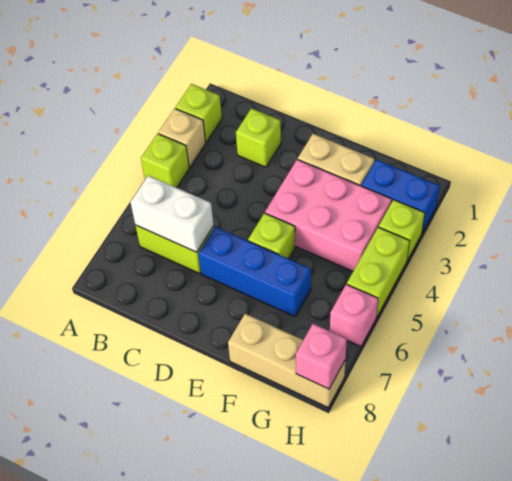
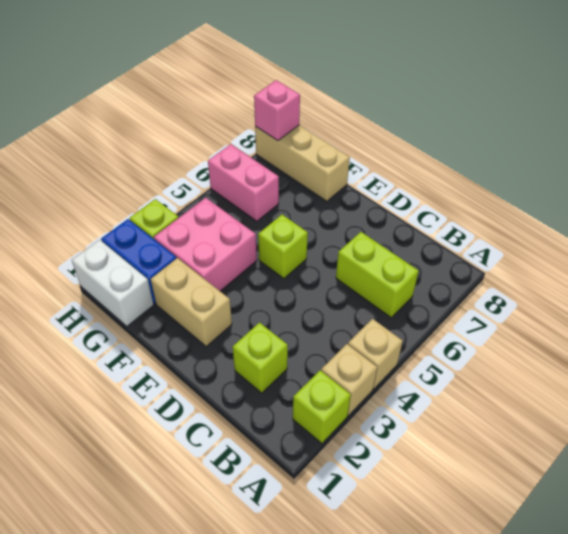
lime 1x1 brick [141,134,189,188] -> tan 1x1 brick [348,319,403,389]
white 1x2 brick [130,176,214,252] -> white 1x2 brick moved to [72,240,154,326]
blue 1x3 brick [199,227,311,317] -> none
pink 2x3 brick [265,159,392,271] -> pink 2x2 brick [154,198,257,291]
lime 1x2 brick [347,227,410,316] -> none
pink 1x1 brick [330,284,378,346] -> pink 1x2 brick [208,144,279,221]

